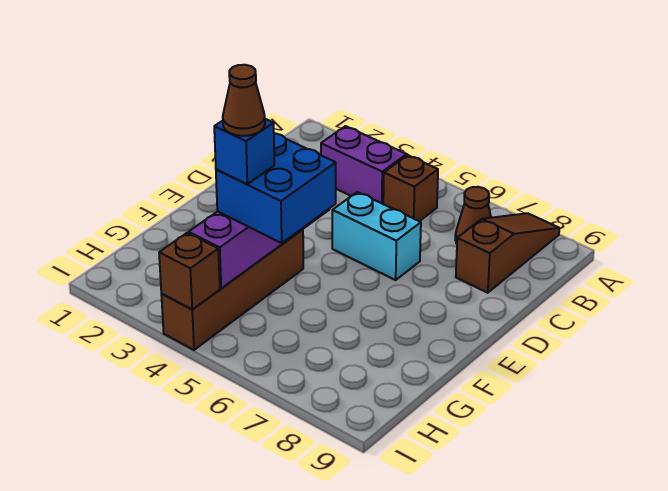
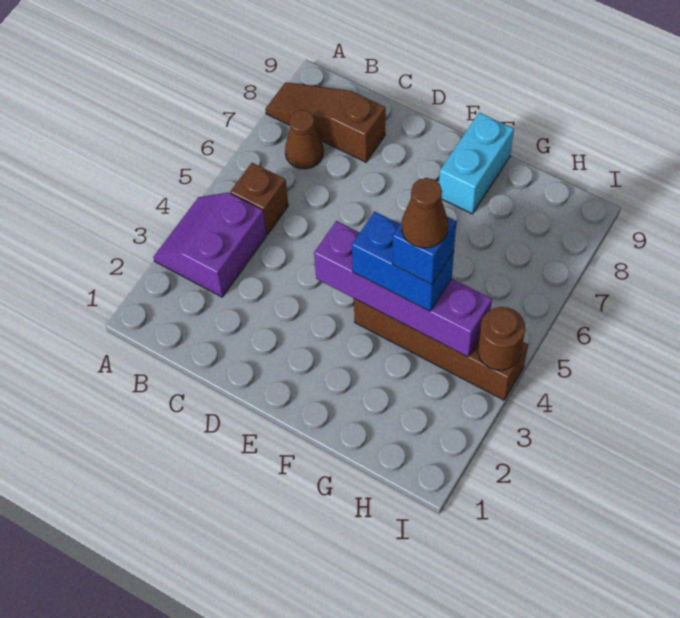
cyan 1x2 brick [332,192,421,280] -> cyan 1x2 brick moved to [439,112,514,214]
blue 2x2 brick [216,134,336,243] -> blue 1x2 brick [352,212,454,311]
brown 1x1 brick [159,233,220,309] -> brown 1x1 round brick [478,307,525,370]

